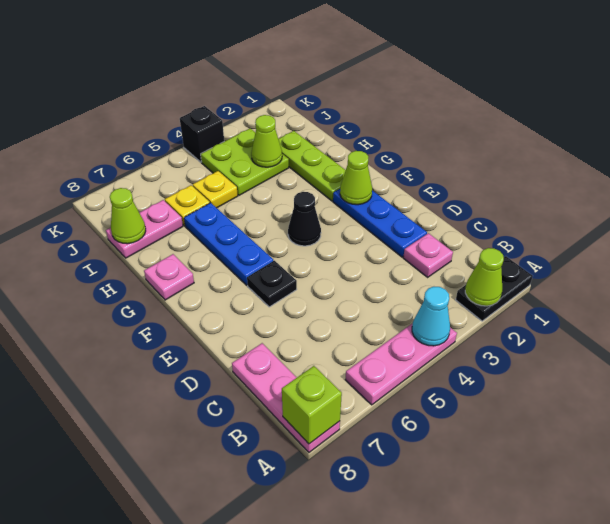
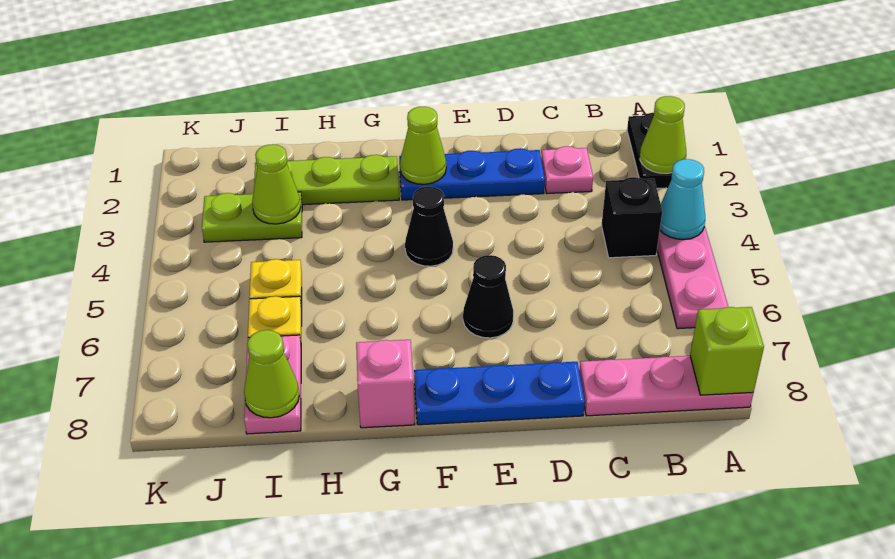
black 1x1 plate [247,261,297,307] -> black 1x1 cone [463,255,513,338]
blue 1x3 plate [184,203,273,285] -> blue 1x3 plate moved to [414,362,585,425]
pink 1x1 plate [144,254,194,300] -> pink 1x1 brick [356,340,415,428]
lime 2x2 plate [201,129,289,195] -> lime 1x2 plate [202,192,302,242]
black 1x1 brick [180,106,224,162] -> black 1x1 brick moved to [602,177,662,258]

